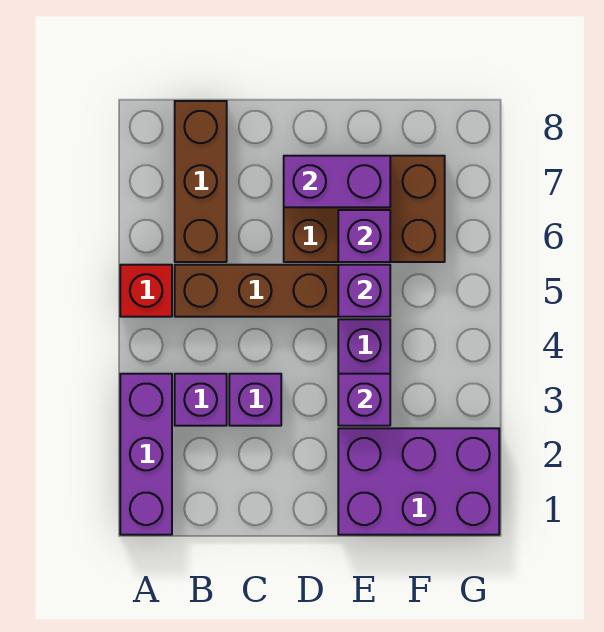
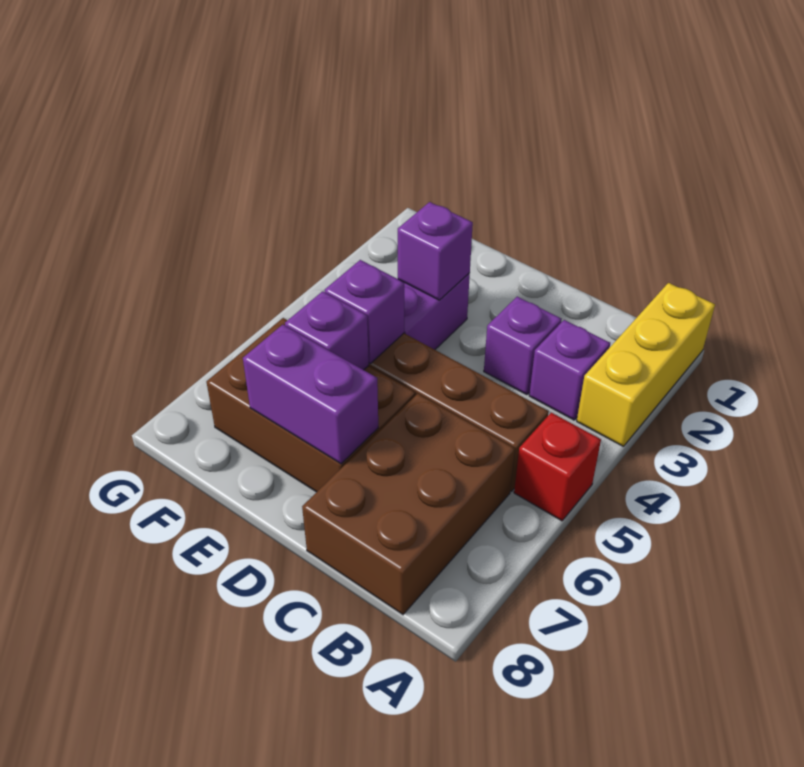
purple 1x3 brick [120,374,172,535] -> yellow 1x3 brick [577,283,715,447]
brown 1x3 brick [175,101,227,262] -> brown 2x3 brick [302,394,515,614]
purple 2x3 brick [338,428,499,535] -> none

